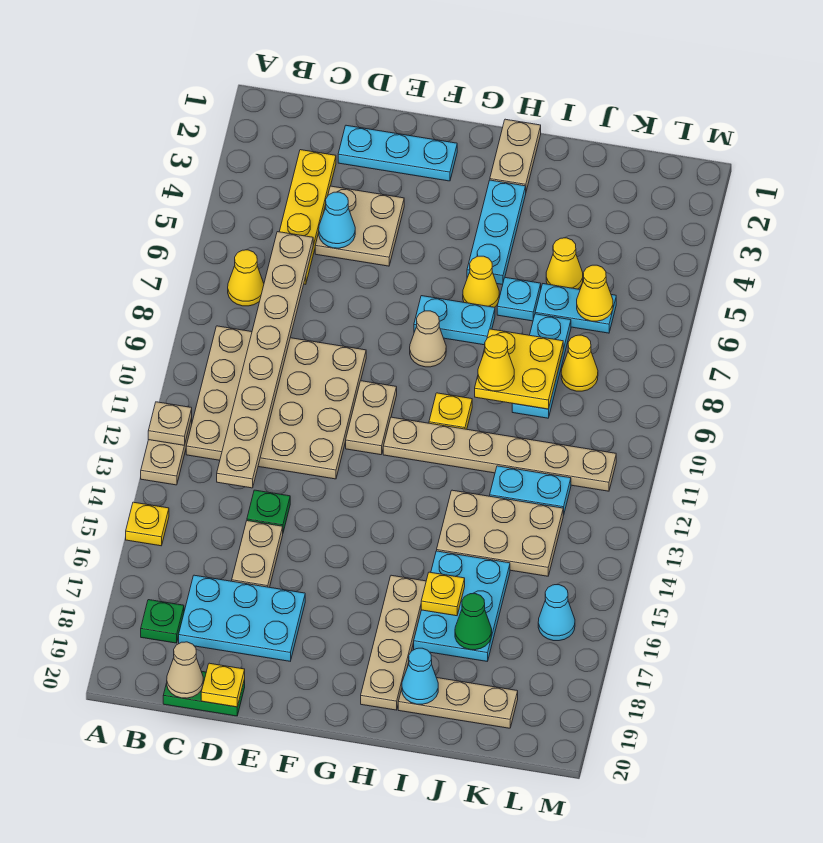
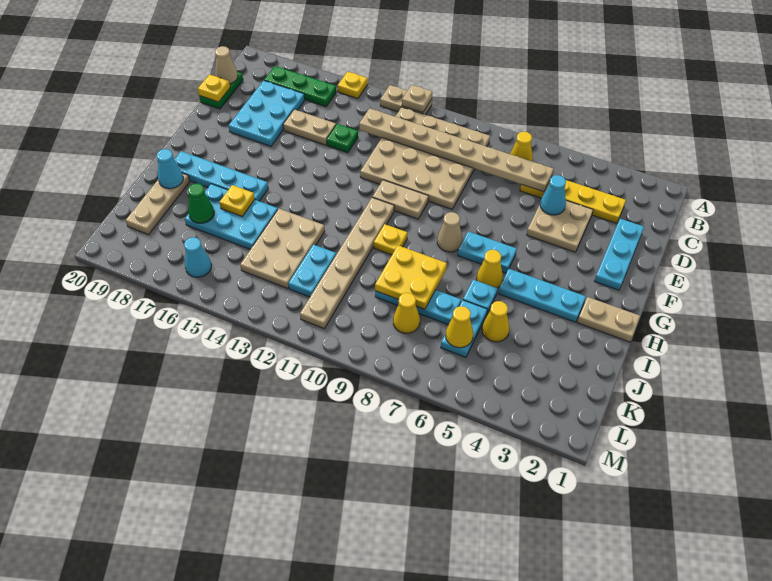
green 1x1 plate [141,600,184,643] -> green 1x3 plate [264,66,336,107]
cyan 1x2 plate [414,296,495,345] -> cyan 1x2 plate turned to [458,231,517,273]
tan 1x4 plate [361,575,426,710] -> cyan 1x4 plate [174,151,268,201]
yellow 1x1 cone [478,335,514,391] -> none

